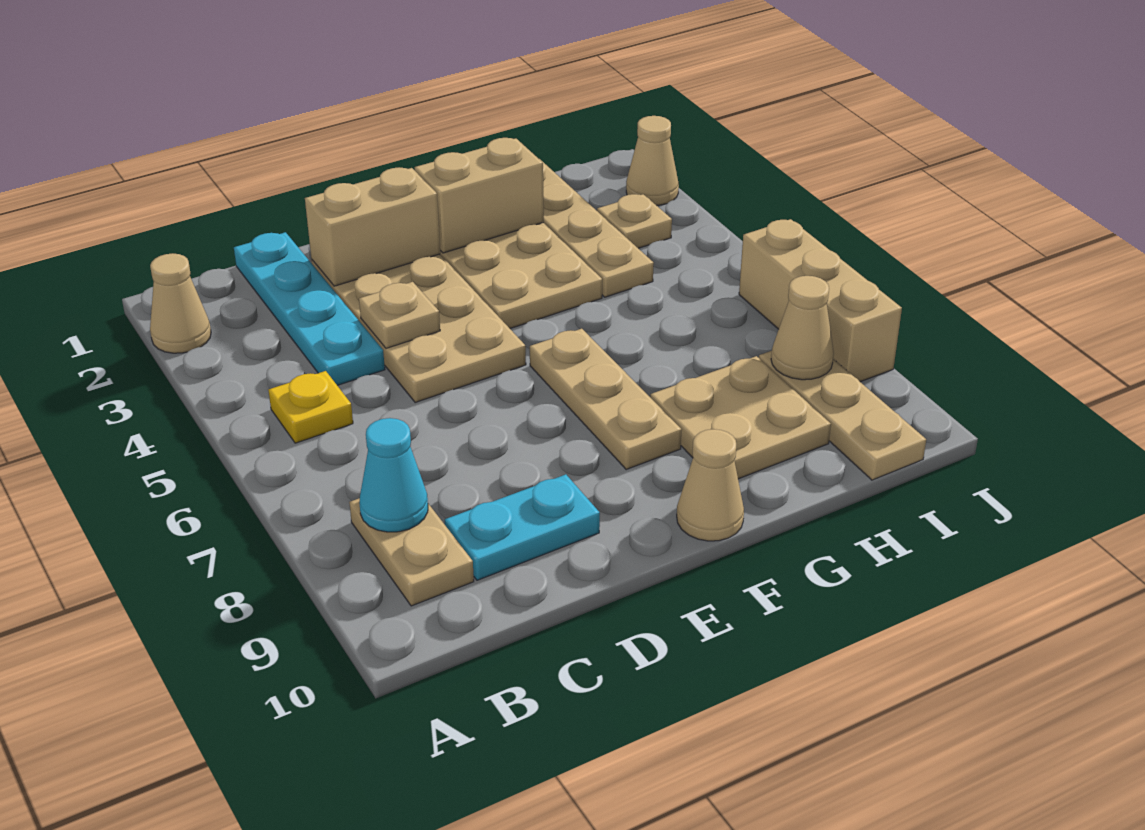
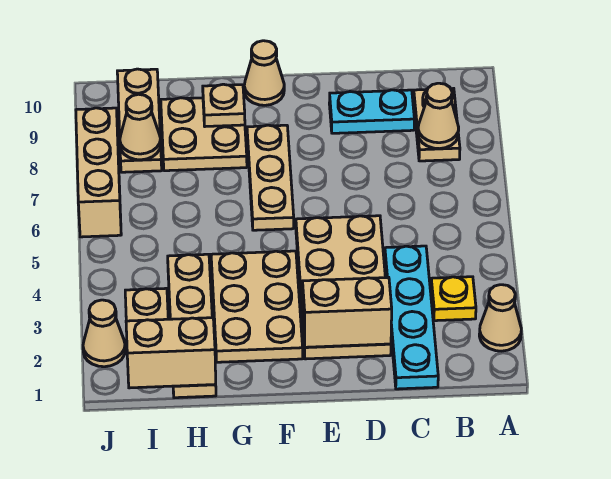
yellow 1x1 plate [268,371,353,443] -> yellow 1x1 plate moved to [431,277,476,321]
cyan 1x1 cone [359,418,428,532] -> tan 1x1 cone [418,83,459,149]
tan 1x1 plate [359,282,440,348] -> tan 1x1 plate moved to [203,84,245,127]
tan 1x2 brick [414,138,544,253] -> tan 1x2 brick moved to [126,318,216,388]

